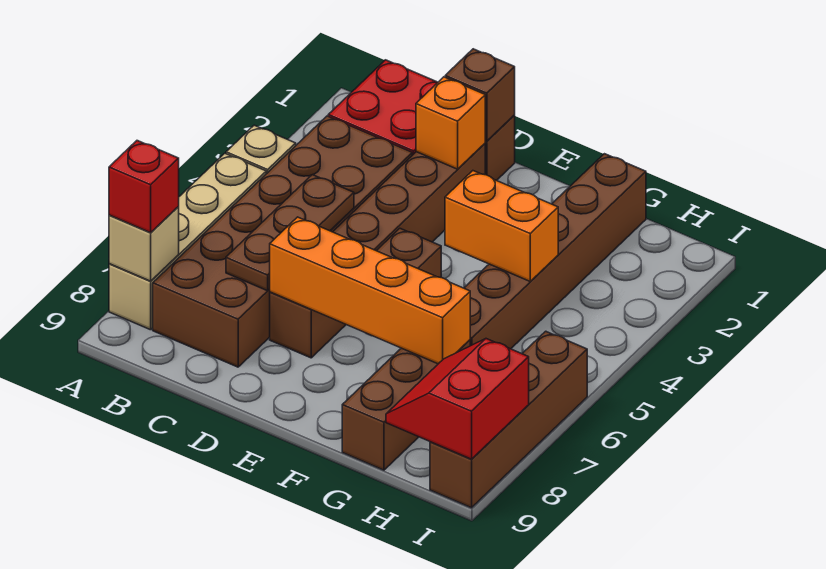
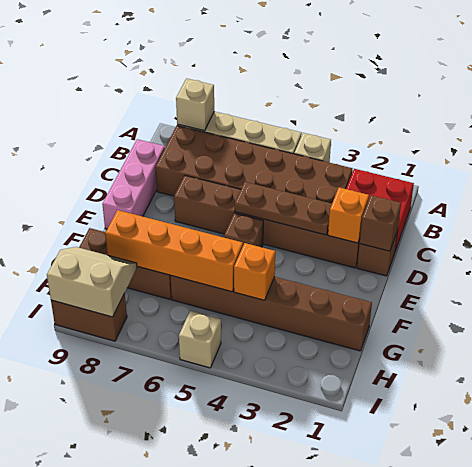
red 1x1 brick [109,141,179,233] -> none
brown 1x3 plate [226,175,354,291] -> brown 1x3 plate moved to [235,182,332,235]
none -> pink 1x3 brick [102,139,165,229]
orange 1x4 brick [270,217,470,364] -> orange 1x4 brick turned to [105,210,243,292]
orange 1x2 brick [445,171,558,282] -> orange 1x1 brick [234,243,275,300]
red 2x2 slope [386,339,529,459] -> tan 2x2 slope [47,247,137,317]
none -> tan 1x1 brick [179,311,221,368]
brown 1x4 brick [430,331,587,508] -> brown 1x2 brick [51,294,127,341]

